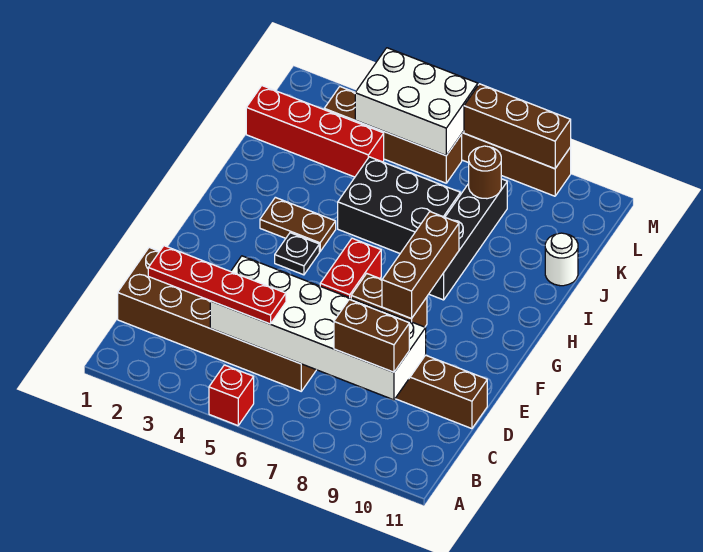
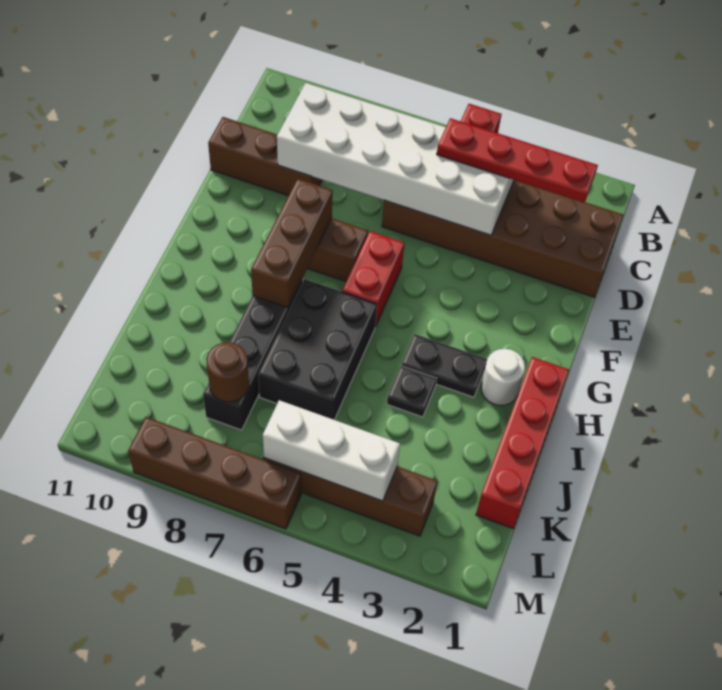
brown 1x2 brick [334,299,409,372] -> none
black 1x1 plate [275,233,319,275] -> black 1x1 plate moved to [387,366,437,417]
brown 1x2 plate [260,197,336,252] -> black 1x2 plate [401,334,487,397]
black 2x3 brick [338,157,460,253] -> black 2x3 brick turned to [258,279,377,420]
white 1x1 round brick [545,233,578,286] -> white 1x1 round brick moved to [481,349,525,406]
red 1x4 brick [246,86,384,177] -> red 1x4 brick turned to [476,357,569,529]
white 2x3 brick [355,48,478,156] -> white 1x3 brick [263,400,400,501]
brown 1x3 brick [464,84,571,169] -> none

